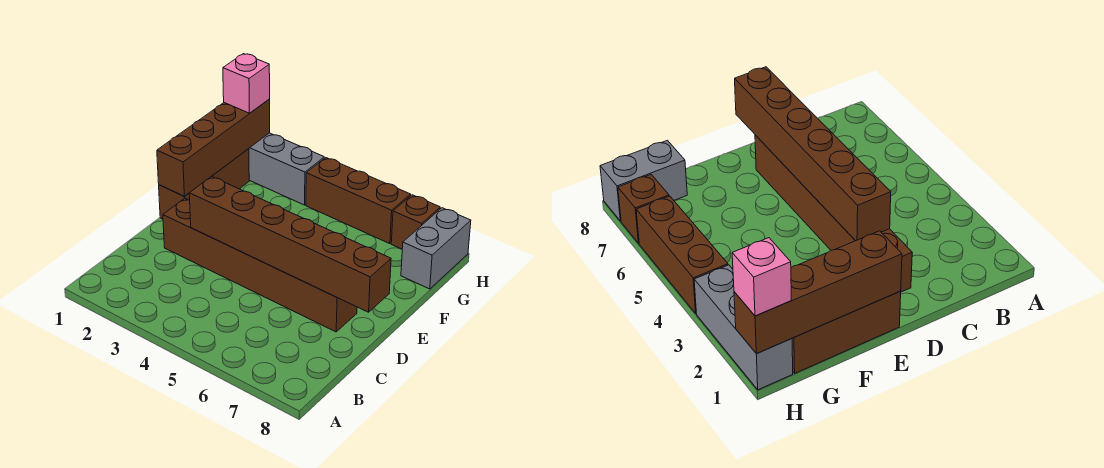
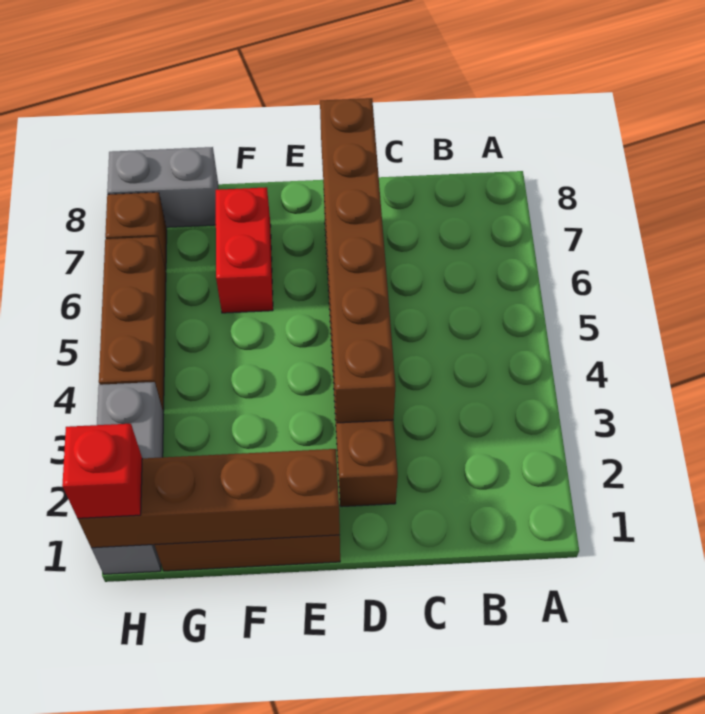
none -> red 1x2 brick [216,187,273,313]
pink 1x1 brick [223,54,270,113] -> red 1x1 brick [62,424,142,518]

